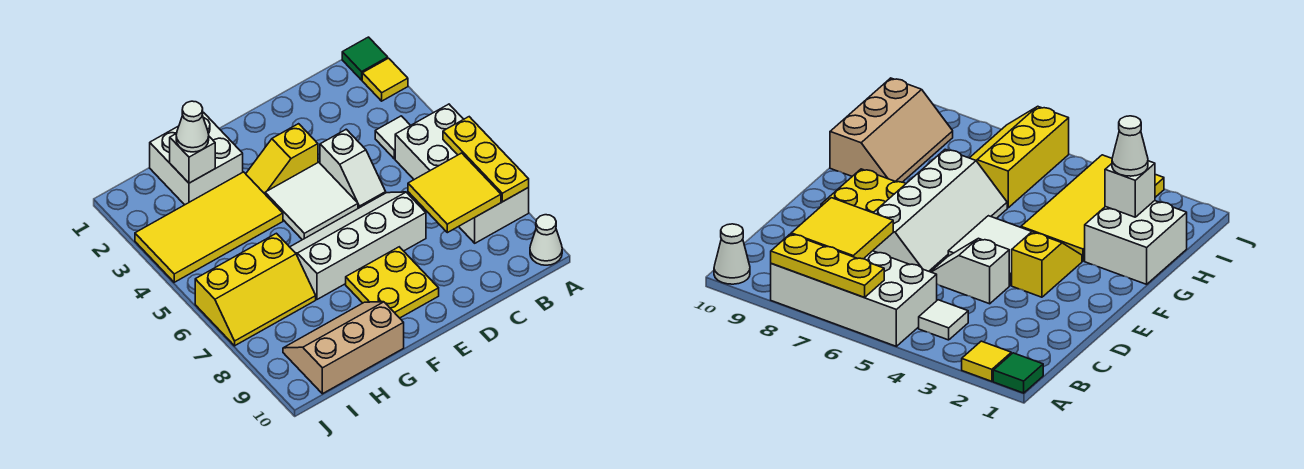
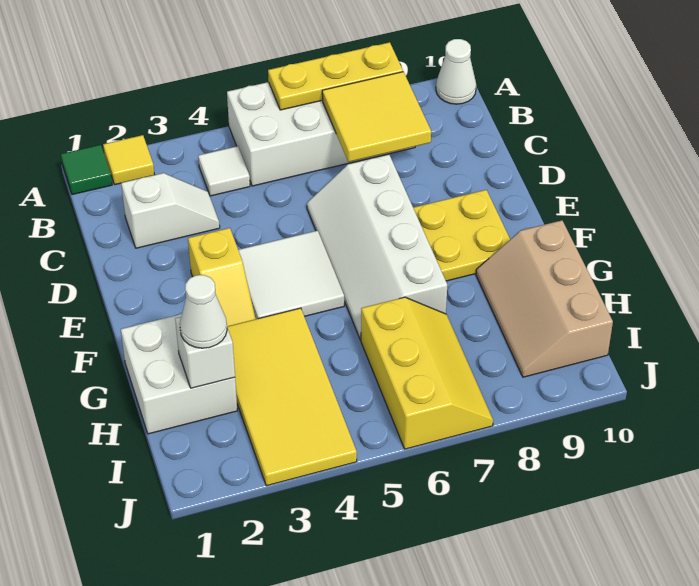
white 1x2 slope [320,129,386,208] -> white 1x2 slope moved to [121,173,220,248]

